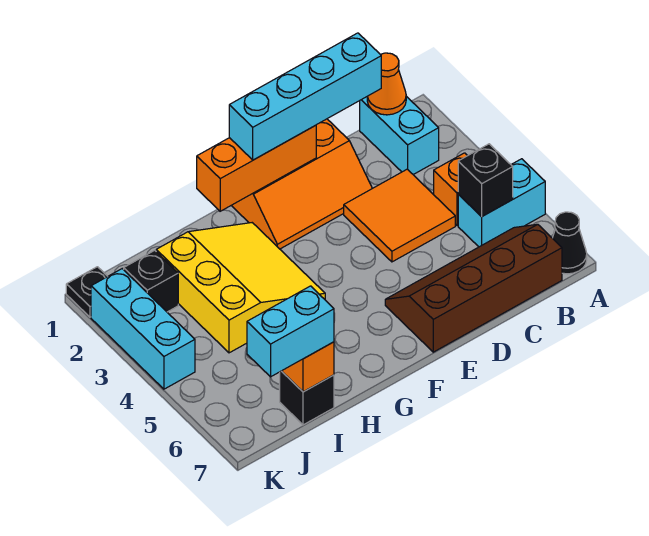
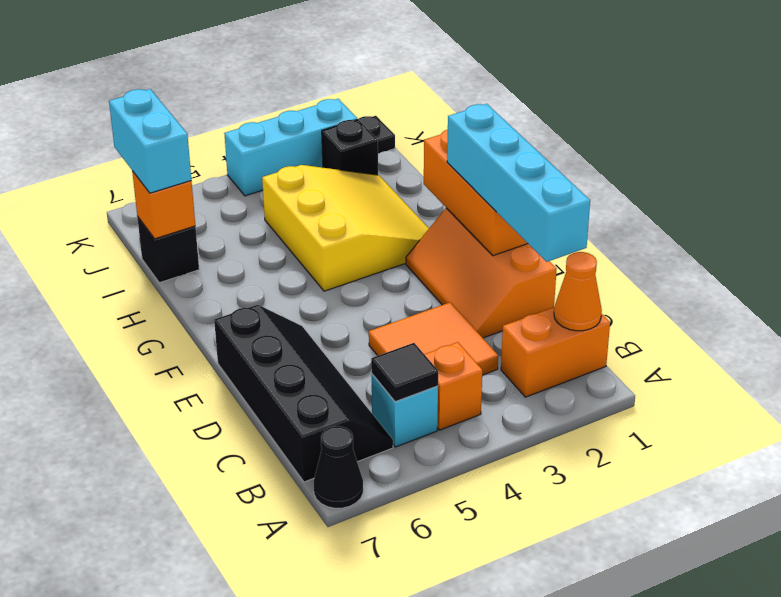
cyan 1x2 brick [458,159,545,247] -> cyan 1x1 brick [372,374,438,447]
cyan 1x2 brick [360,96,439,175] -> orange 1x2 brick [501,307,610,397]
black 1x1 brick [458,144,513,217] -> black 1x1 tile [371,343,438,402]
brown 2x4 slope [385,224,562,352] -> black 2x4 slope [214,305,393,482]
yellow 3x3 slope [156,223,325,353] -> yellow 3x3 slope turned to [262,165,429,291]

